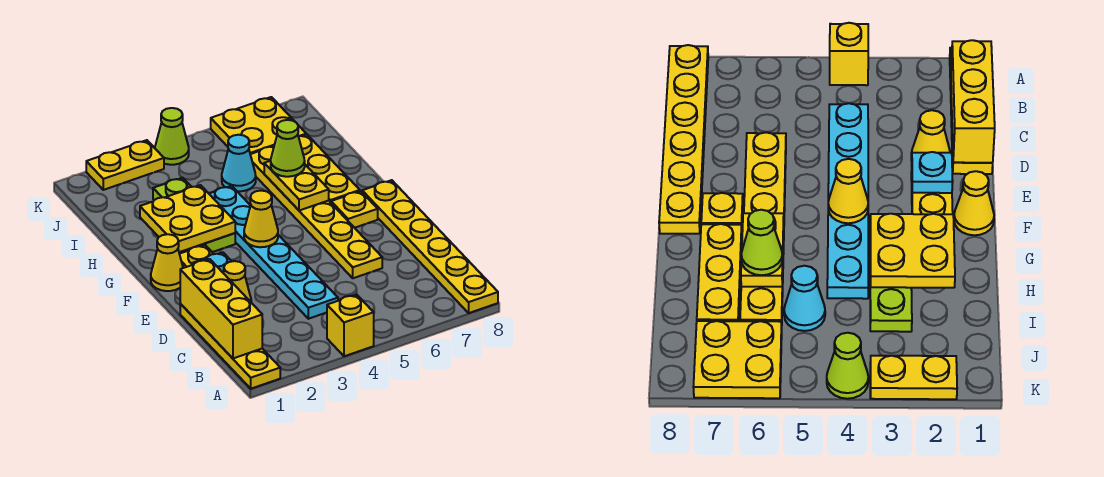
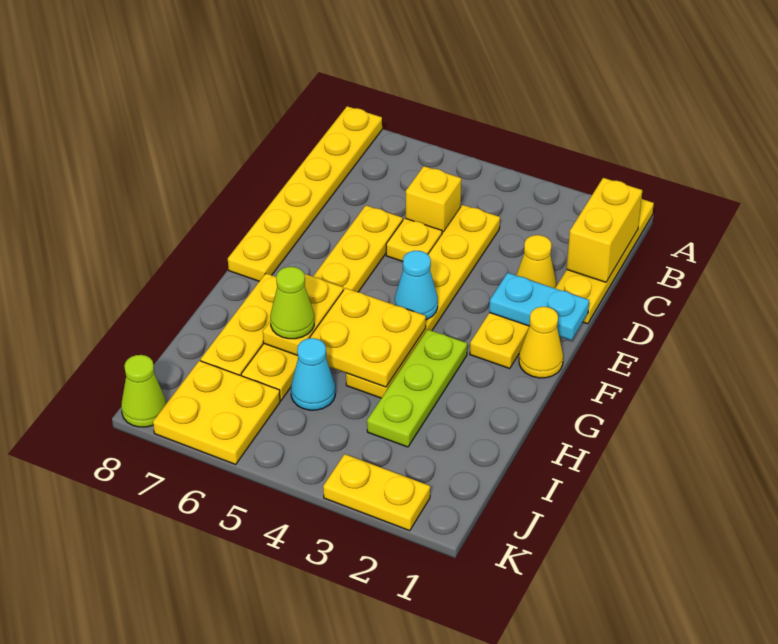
yellow 1x1 brick [327,294,374,356] -> yellow 1x1 brick moved to [406,166,461,233]
yellow 1x3 brick [180,259,262,358] -> yellow 1x2 brick [567,178,642,282]
cyan 1x6 plate [209,186,338,319] -> yellow 1x6 plate [346,205,500,398]
cyan 1x1 plate [193,252,232,273] -> cyan 1x2 plate [489,273,589,340]
yellow 1x1 cone [244,191,278,247] -> cyan 1x1 cone [395,251,438,320]
yellow 1x1 plate [331,191,378,228] -> yellow 1x1 plate moved to [386,218,442,261]
yellow 2x2 plate [140,185,235,252] -> yellow 2x2 plate moved to [310,288,426,387]
lime 1x1 cone [155,108,189,165] -> lime 1x1 cone moved to [121,355,166,427]

